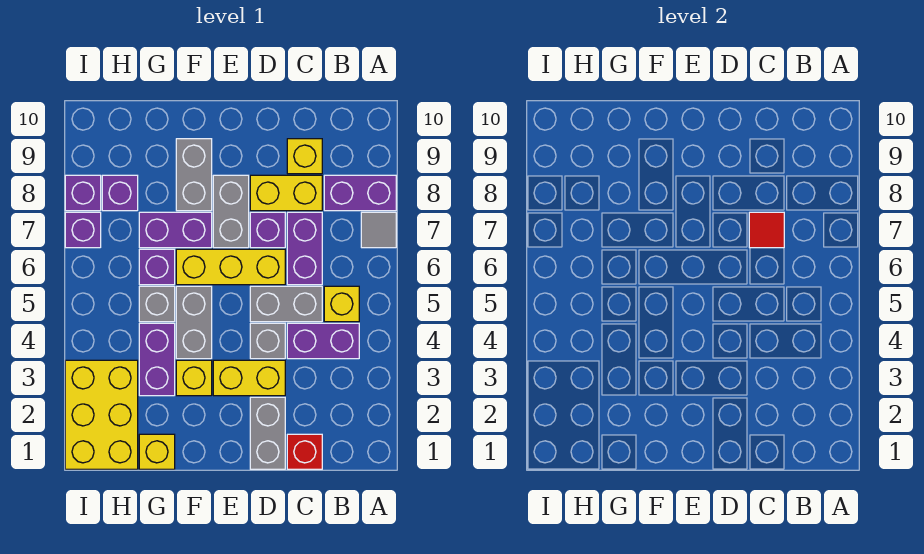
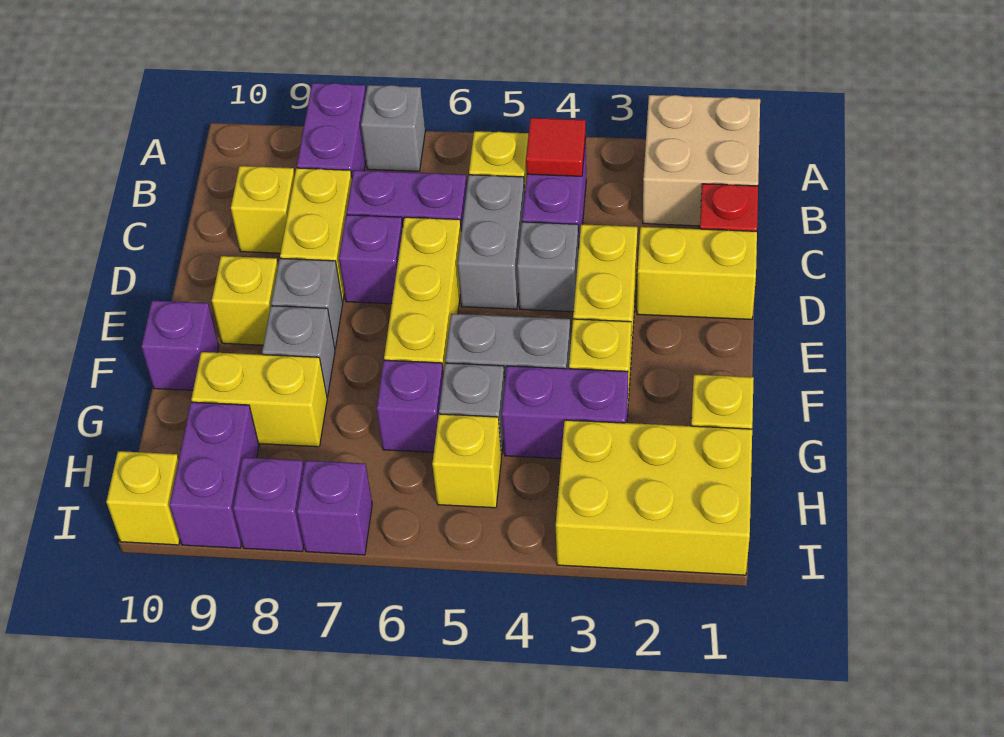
none -> tan 2x2 brick [643,95,760,226]
grey 1x1 tile [361,212,396,248] -> grey 1x1 brick [361,85,425,171]
red 1x1 tile [749,212,784,248] -> red 1x1 tile moved to [526,118,586,176]
grey 1x2 brick [250,397,285,469] -> yellow 1x2 brick [637,227,757,319]
grey 1x2 brick [213,175,249,248] -> grey 1x1 brick [271,258,343,348]
none -> yellow 1x1 brick [212,256,278,345]
purple 1x2 brick [139,212,212,248] -> purple 1x2 brick moved to [170,402,259,548]
grey 1x2 brick [176,139,212,211] -> grey 1x1 brick [262,306,335,397]
none -> yellow 1x2 brick [191,352,327,447]
none -> yellow 1x1 brick [432,414,501,508]
purple 1x1 brick [102,175,138,211] -> purple 1x1 brick moved to [141,301,219,390]
none -> yellow 1x1 brick [106,451,180,545]

